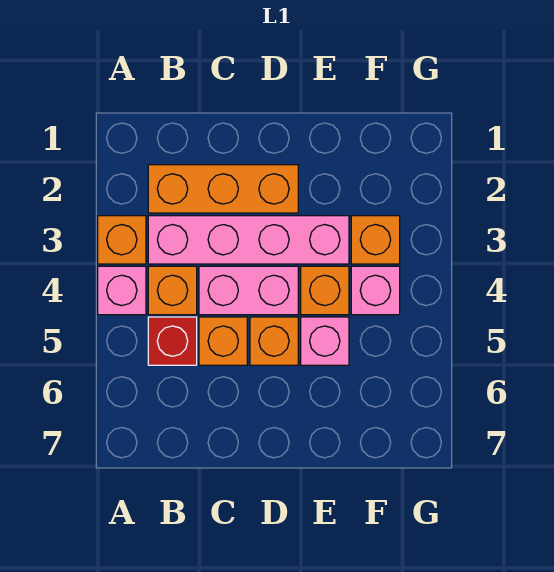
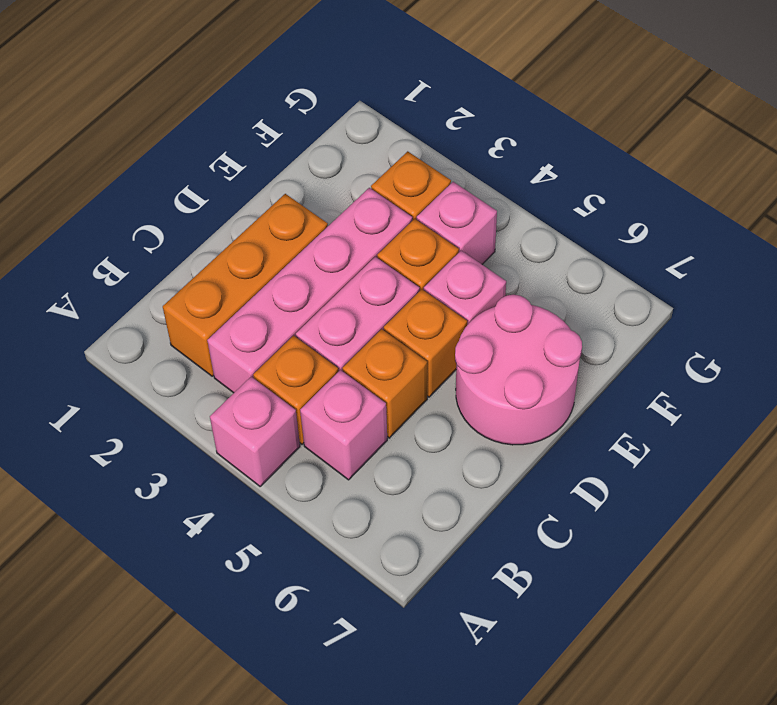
orange 1x1 brick [98,216,146,264] -> none
red 1x1 brick [148,317,197,365] -> pink 1x1 brick [300,370,387,480]
none -> pink 2x2 round brick [455,295,582,445]

